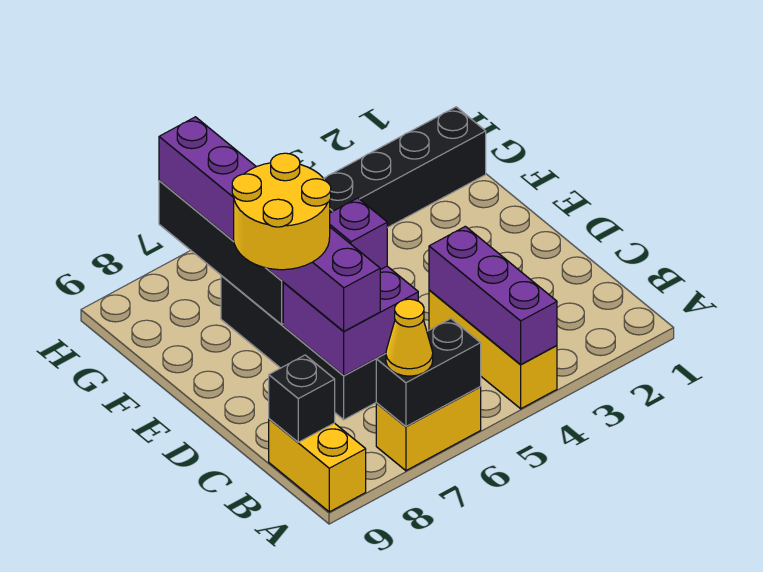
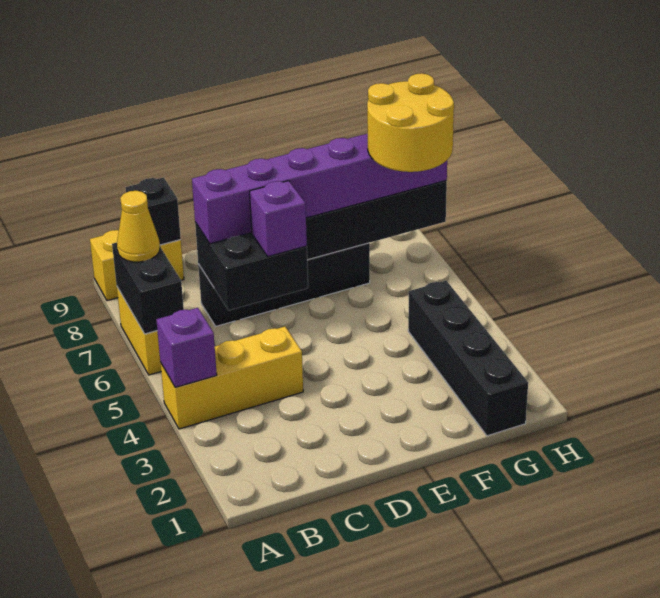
purple 1x3 brick [429,226,557,365] -> purple 1x1 brick [156,308,217,387]
purple 2x2 brick [283,266,418,376] -> black 2x2 brick [195,222,308,310]
yellow 2x2 round brick [232,153,331,270] -> yellow 2x2 round brick moved to [367,73,454,172]

